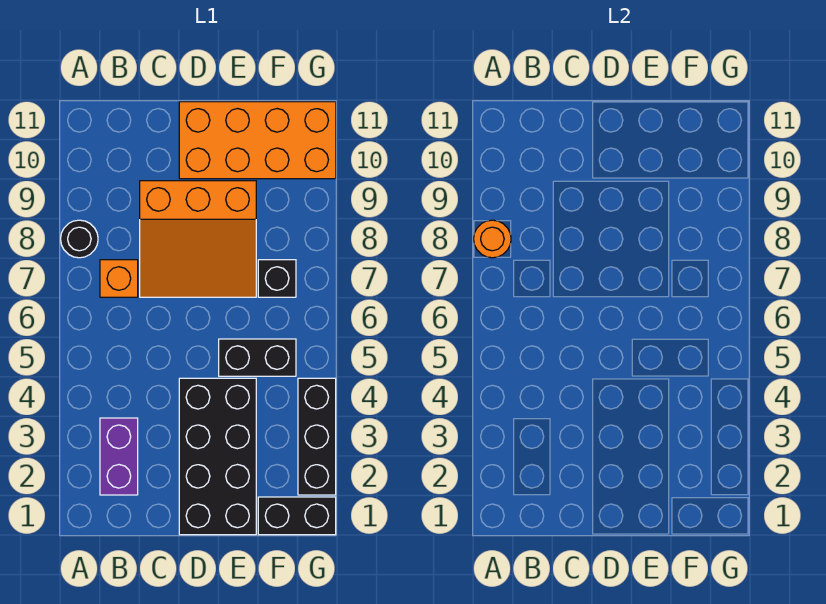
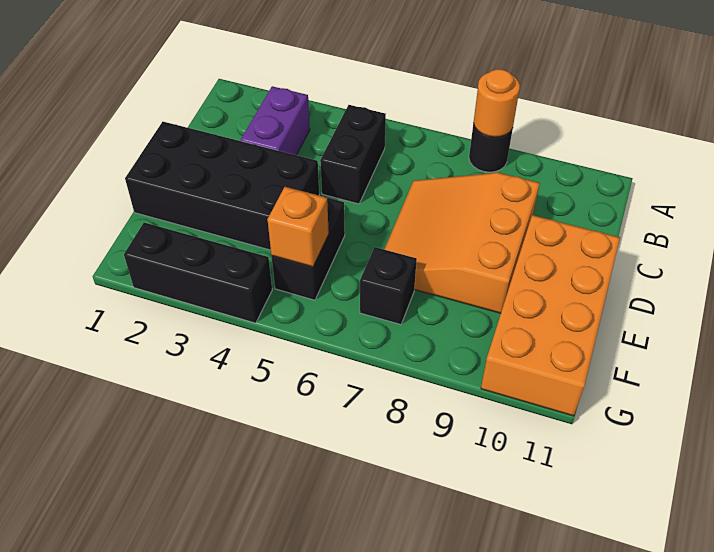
purple 1x2 brick [100,418,138,495] -> purple 1x2 brick turned to [241,86,310,155]
orange 1x1 brick [100,260,138,297] -> orange 1x1 brick moved to [268,187,329,267]
black 1x2 brick [258,497,336,535] -> black 1x2 brick moved to [320,105,386,204]

